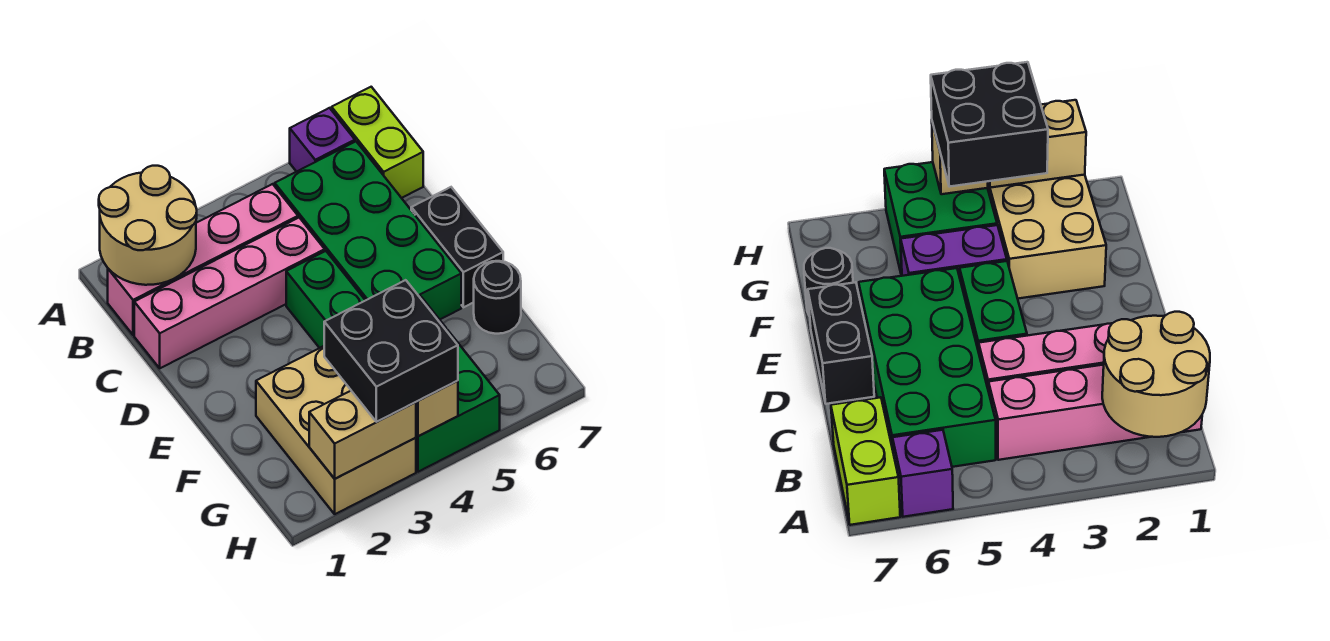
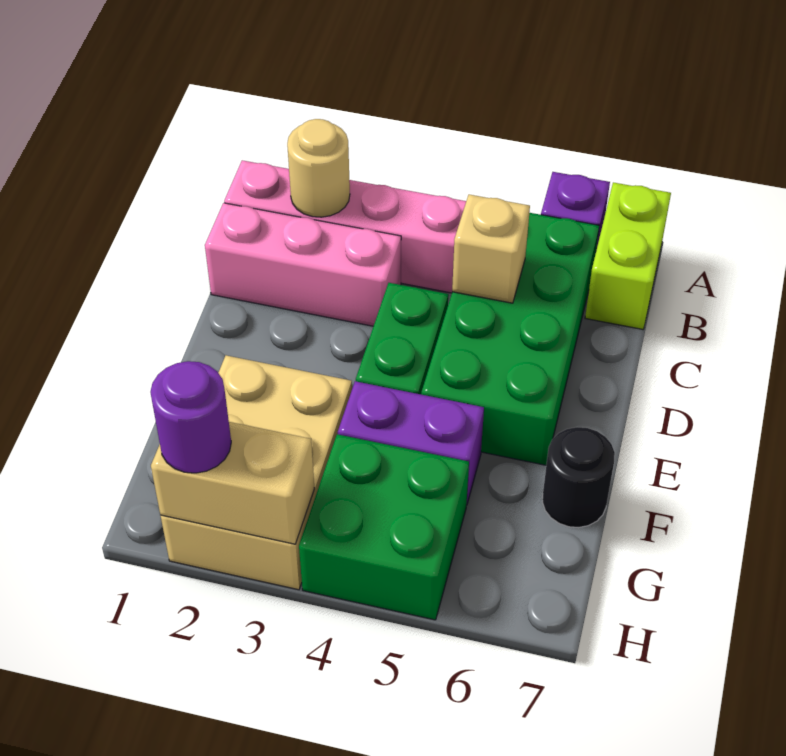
tan 2x2 round brick [99,166,197,285] -> tan 1x1 round brick [287,119,350,217]
pink 1x4 brick [134,218,325,368] -> pink 1x3 brick [205,203,401,326]
black 1x2 brick [411,187,503,307] -> none
black 2x2 brick [324,280,458,422] -> none
none -> purple 1x1 round brick [150,361,231,473]
tan 1x1 brick [416,381,458,436] -> tan 1x1 brick moved to [452,194,530,303]

